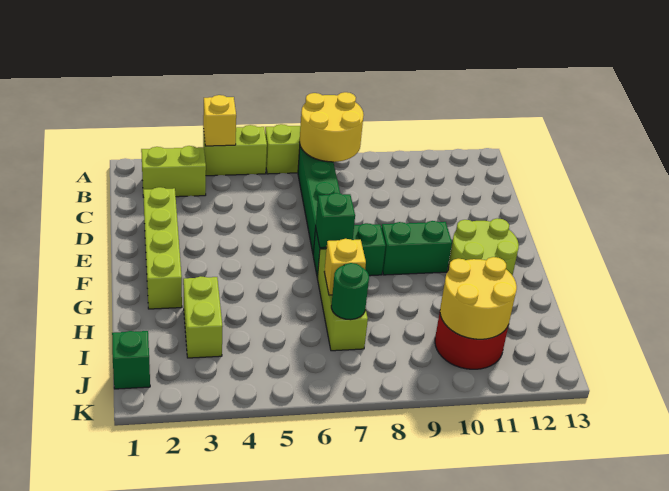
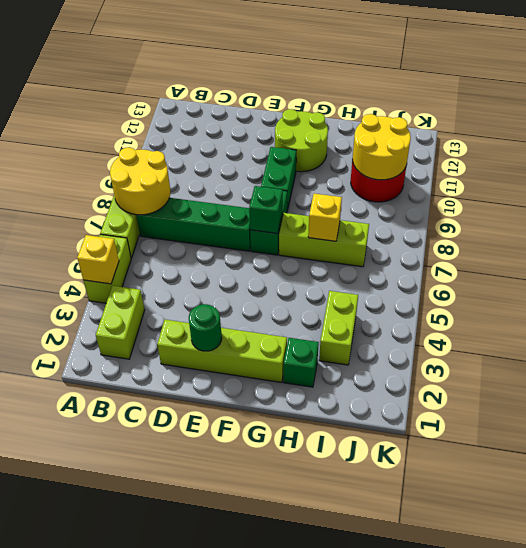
lime 1x2 brick [183,276,223,358] -> lime 1x2 brick turned to [319,291,358,365]
green 1x1 round brick [331,263,369,320] -> green 1x1 round brick moved to [189,304,222,351]
green 1x1 brick [112,331,150,389] -> green 1x1 brick moved to [283,338,319,387]

